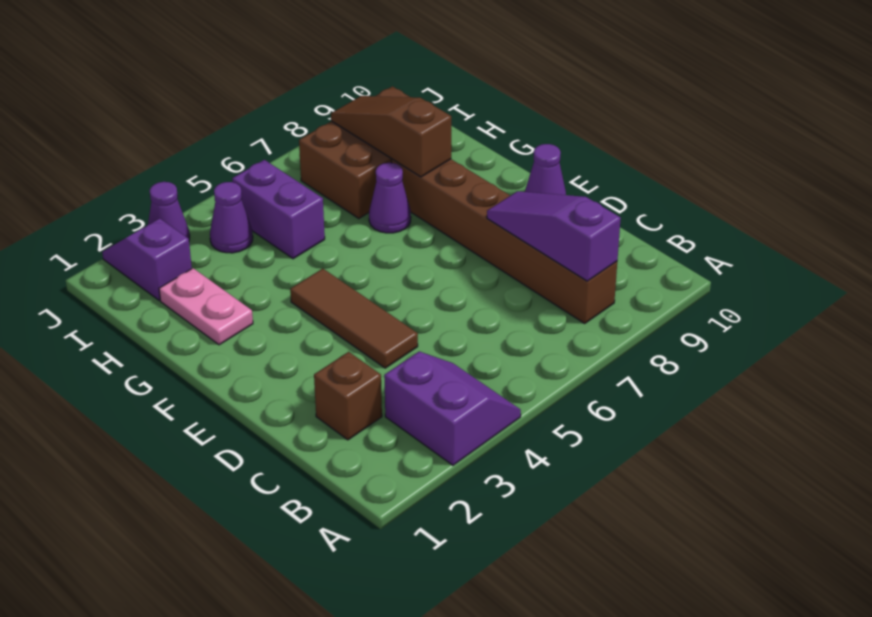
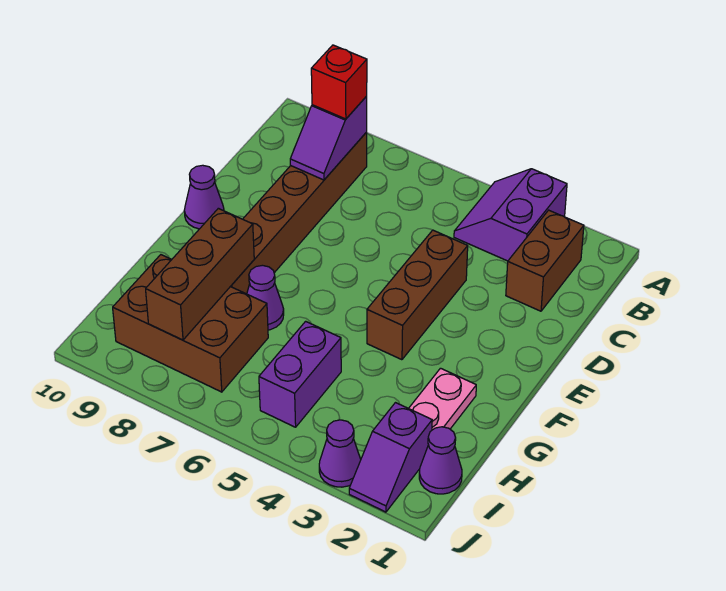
purple 1x3 slope [487,191,621,281] -> purple 1x2 slope [290,96,367,180]
none -> red 1x1 brick [311,45,367,119]
brown 1x1 brick [314,352,382,440] -> brown 1x2 brick [506,210,584,311]
brown 1x3 tile [290,269,418,368] -> brown 1x3 brick [367,230,468,360]
brown 1x3 slope [331,96,451,177] -> brown 1x3 brick [146,208,254,340]
purple 1x1 cone [210,182,253,253] -> purple 1x1 cone moved to [419,427,462,494]

